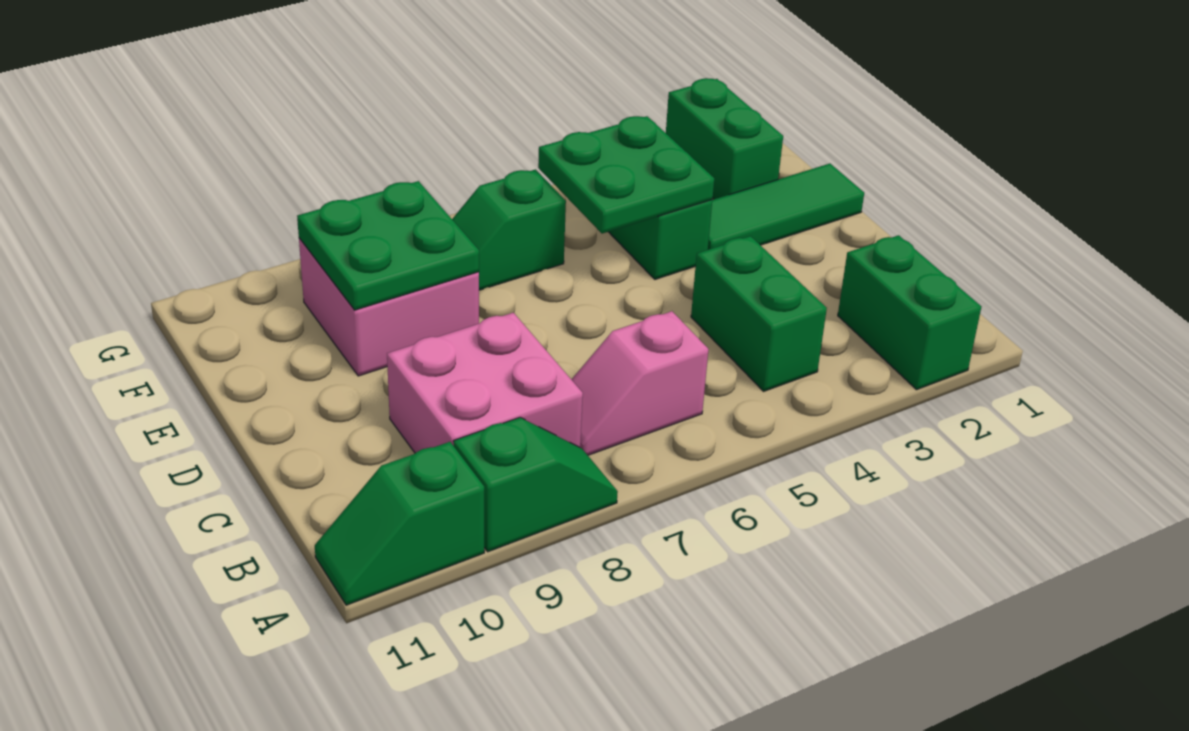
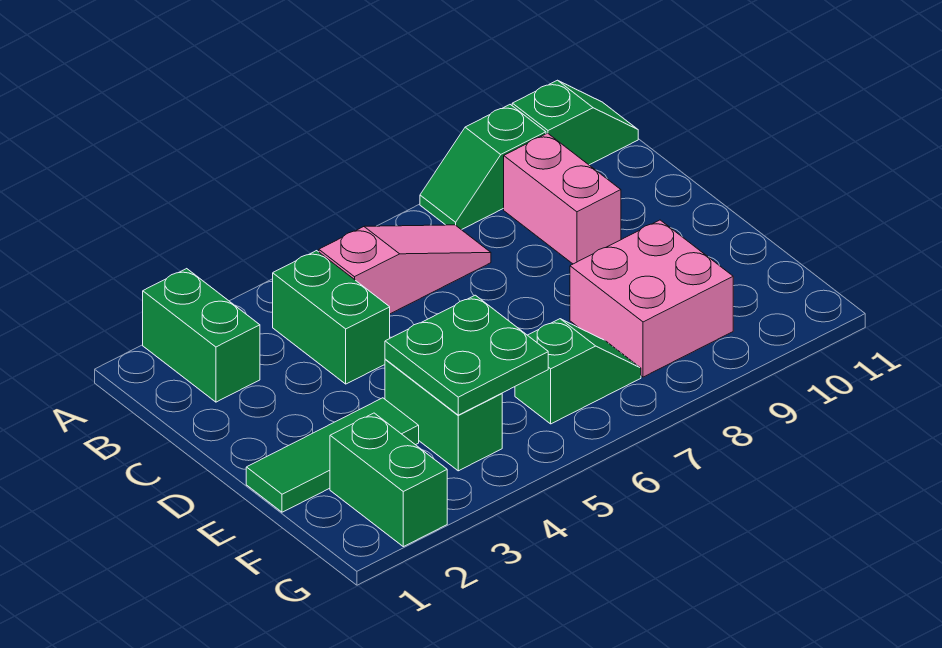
pink 1x2 slope [571,311,709,455] -> pink 1x3 slope [319,225,491,314]
pink 2x2 brick [387,313,583,453] -> pink 1x2 brick [504,133,621,264]
green 2x2 plate [297,181,479,310] -> none

